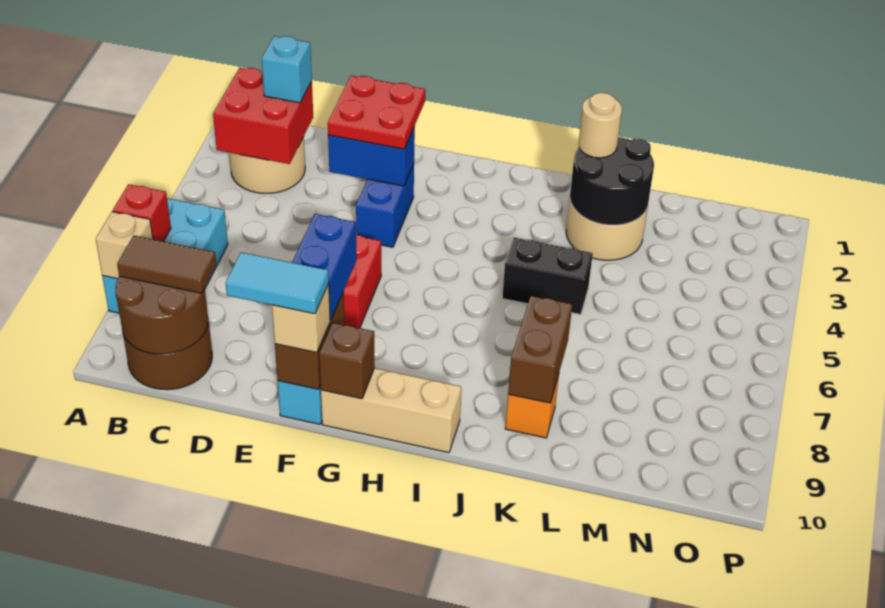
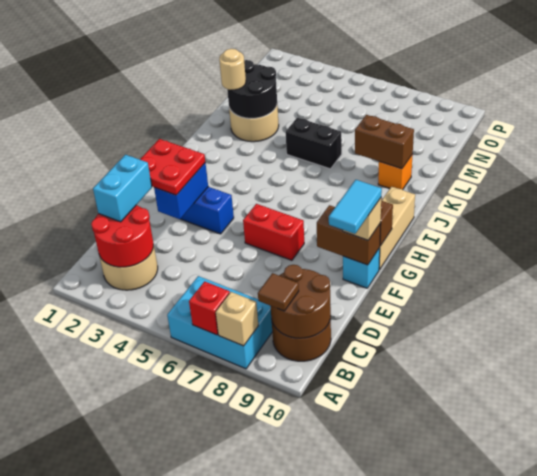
red 2x2 brick [213,68,313,164] -> red 2x2 round brick [91,205,154,267]
brown 1x2 tile [117,236,216,293] -> brown 1x1 tile [258,273,299,311]
cyan 1x1 brick [262,36,312,103] -> cyan 1x2 brick [93,155,152,222]
blue 1x2 brick [292,214,357,320] -> none
black 1x2 brick [502,238,593,315] -> black 1x2 brick turned to [286,118,342,169]

